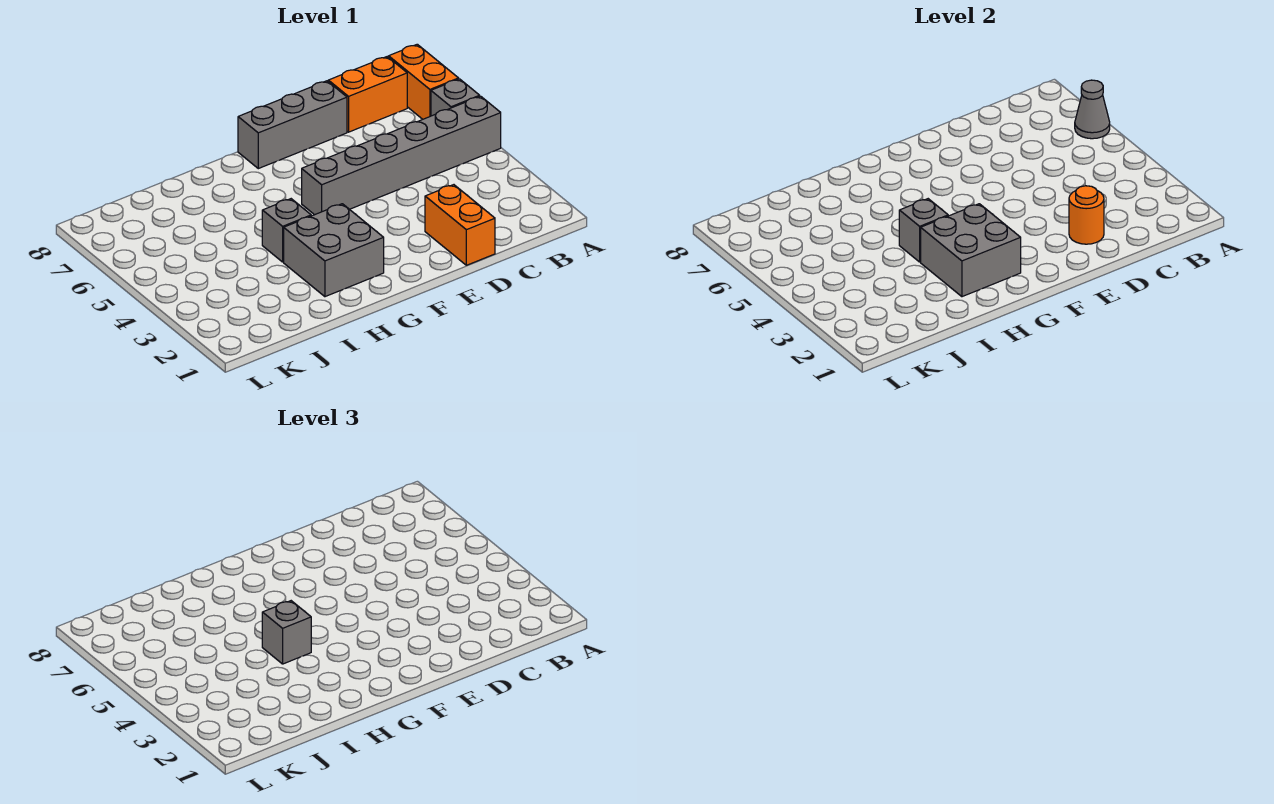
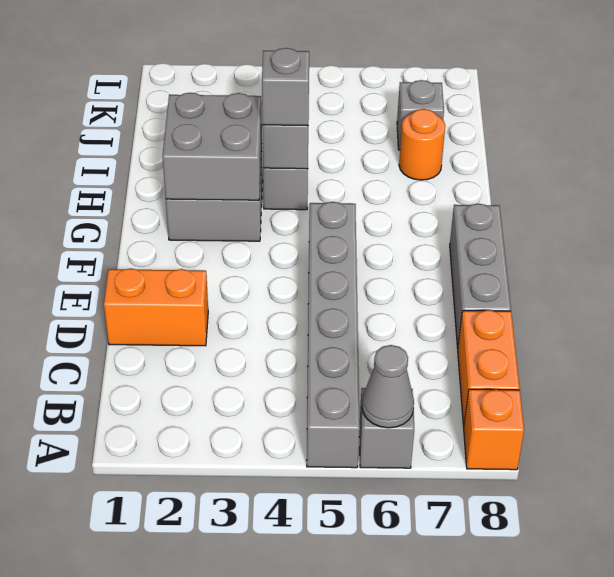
orange 1x2 brick [389,44,459,119] -> orange 1x1 brick [464,389,524,470]
orange 1x1 round brick [1069,186,1104,244] -> orange 1x1 round brick moved to [399,109,445,180]
none -> grey 1x1 brick [397,80,444,150]

